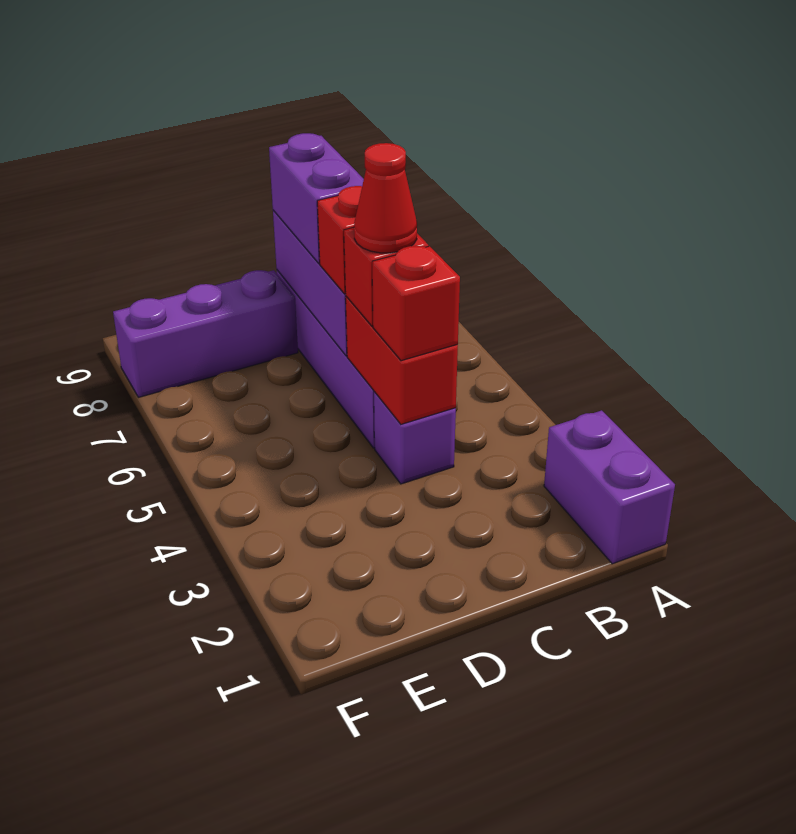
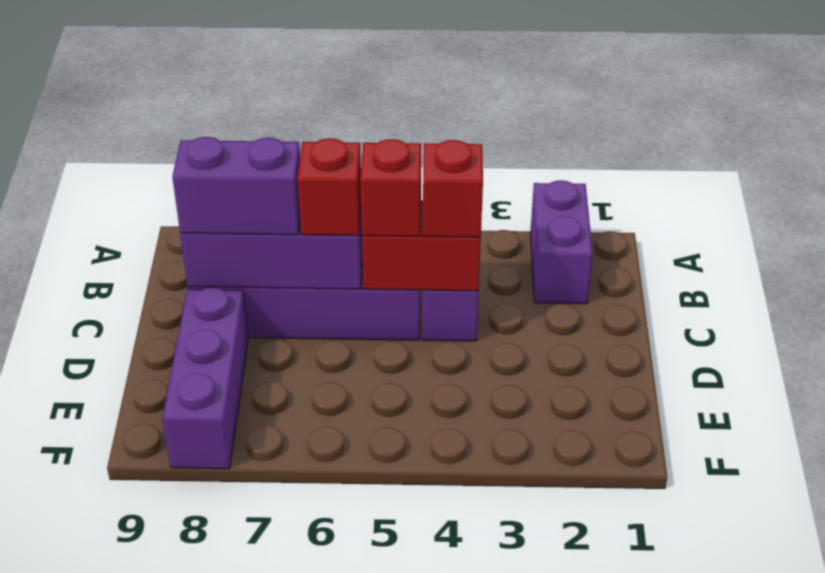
purple 1x2 brick [544,410,675,564] -> purple 1x2 brick turned to [530,180,593,304]
red 1x1 cone [354,143,417,253] -> none

